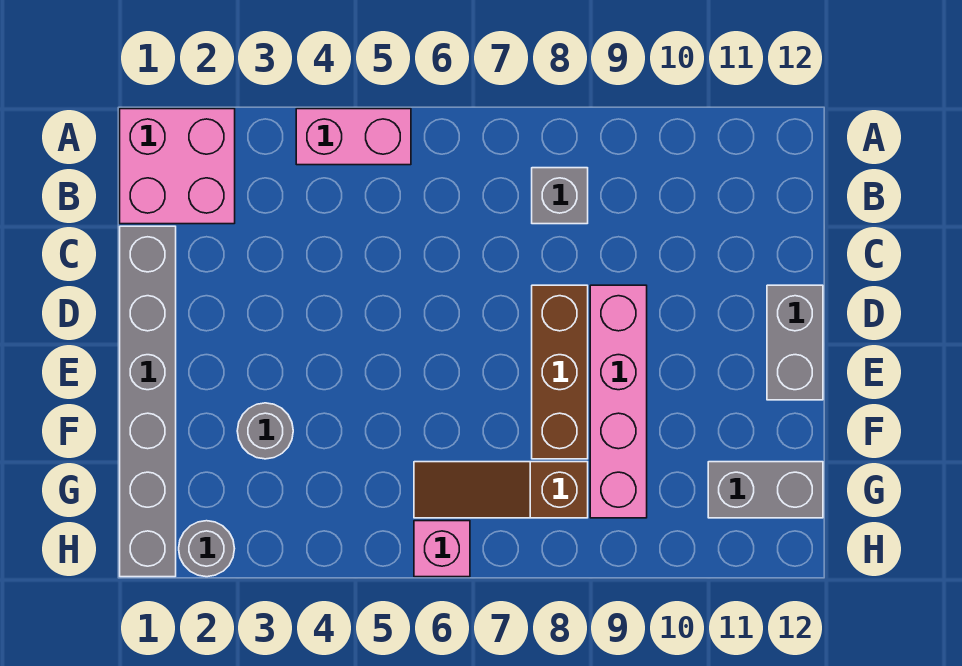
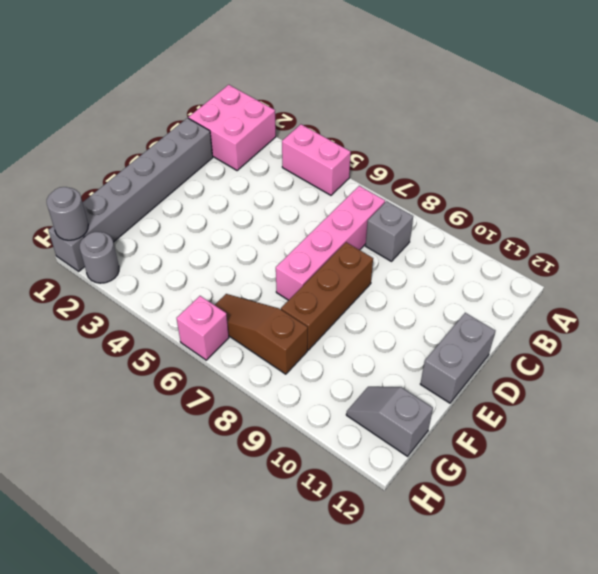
pink 1x4 brick [590,285,647,518] -> pink 1x4 brick moved to [276,186,385,300]
grey 1x1 round brick [237,403,293,459] -> grey 1x1 round brick moved to [47,187,88,240]
grey 1x2 brick [708,462,823,518] -> grey 1x2 slope [346,387,433,456]

